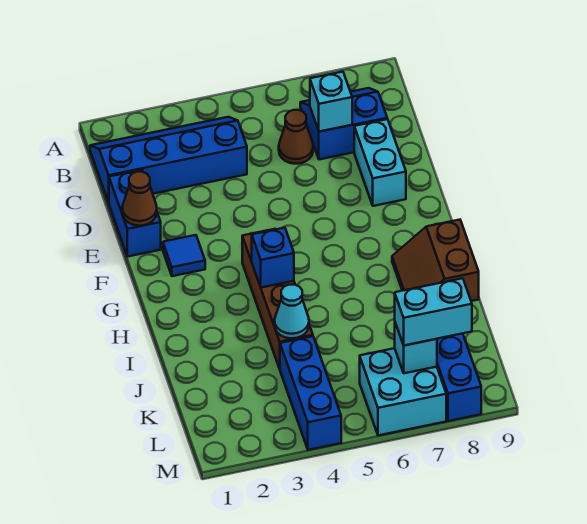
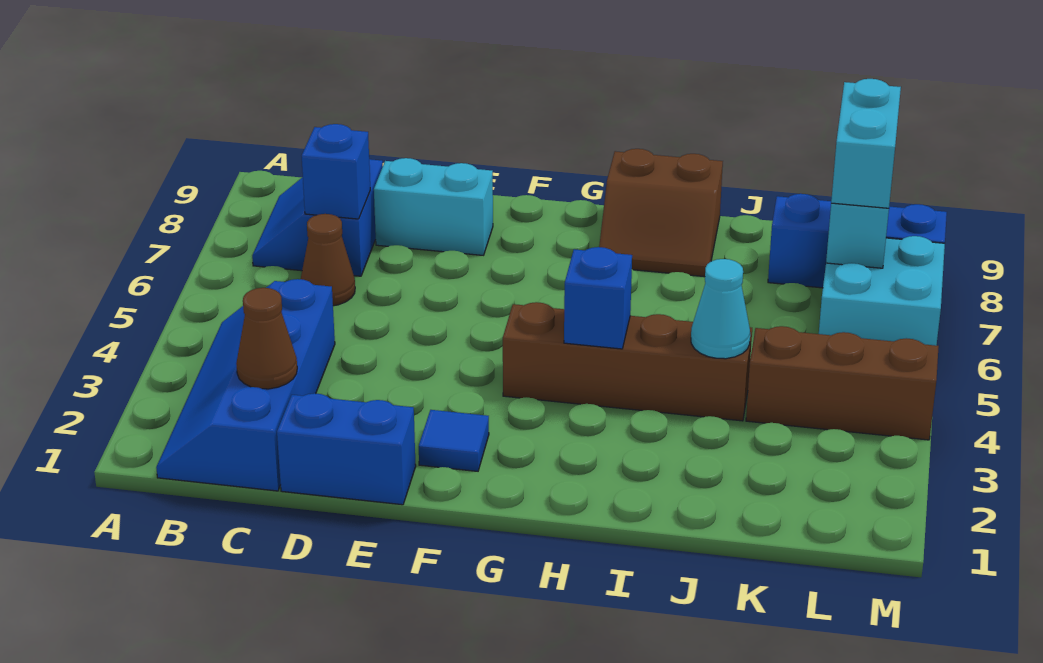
cyan 1x1 brick [310,72,352,132] -> blue 1x1 brick [302,124,370,219]
brown 1x1 cone [122,172,157,226] -> brown 1x1 cone moved to [236,288,297,389]
blue 1x3 brick [280,336,341,450] -> brown 1x3 brick [746,326,939,440]

